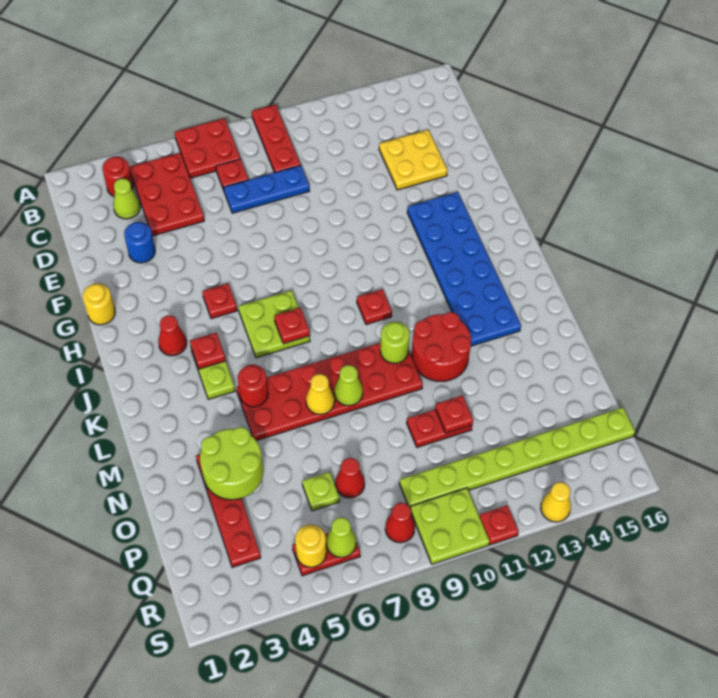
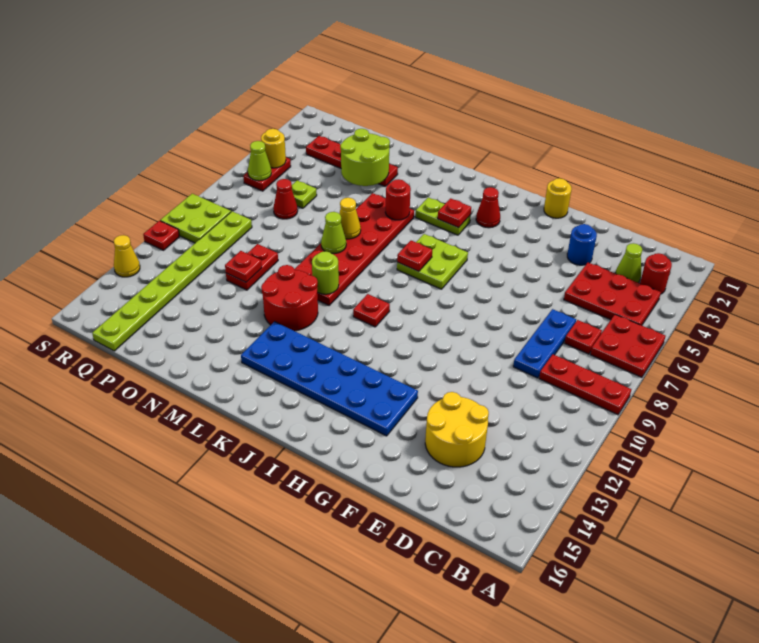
yellow 2x2 plate [379,130,447,190] -> yellow 2x2 round brick [425,392,489,467]
red 1x1 plate [202,284,237,319] -> none
red 1x1 cone [385,503,415,543] -> none

